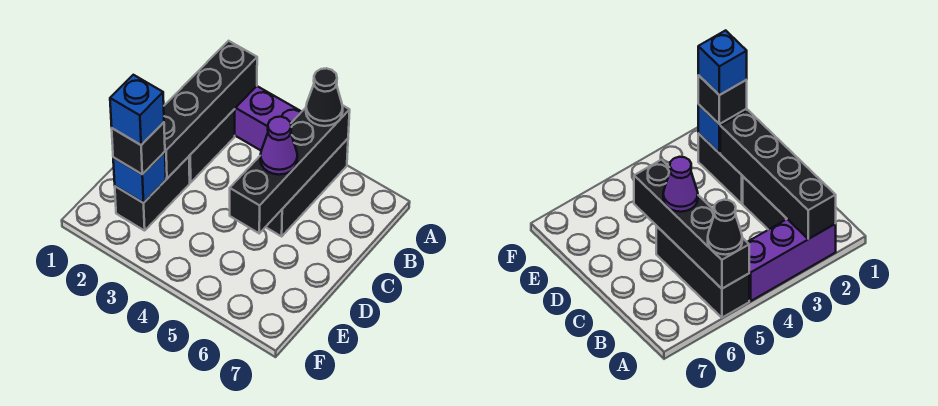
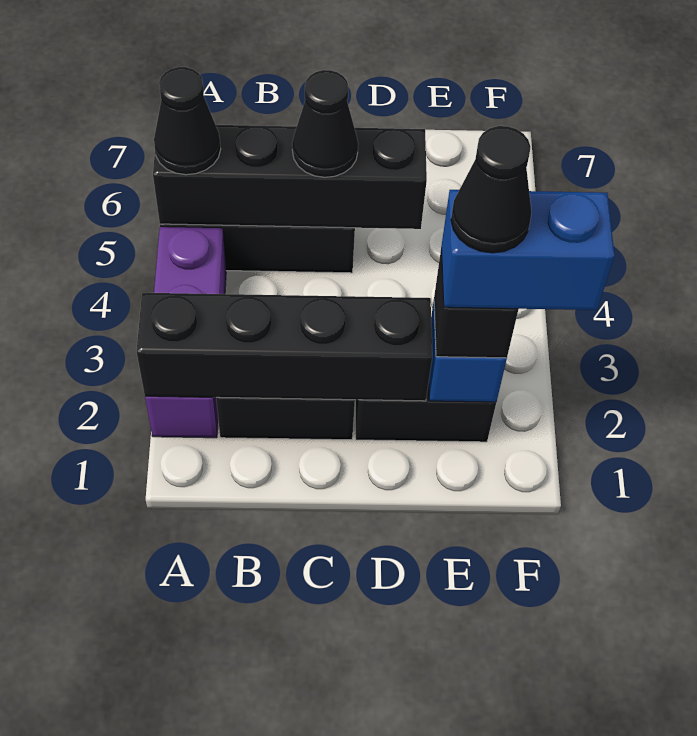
purple 1x1 cone [260,117,298,175] -> black 1x1 cone [292,70,358,177]
blue 1x1 brick [110,75,164,145] -> blue 1x2 brick [441,190,615,310]
none -> black 1x1 cone [451,126,531,253]

